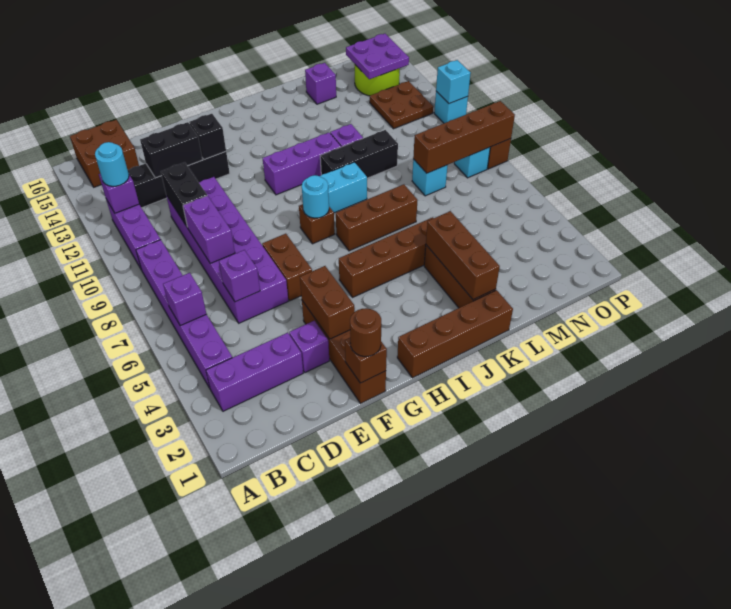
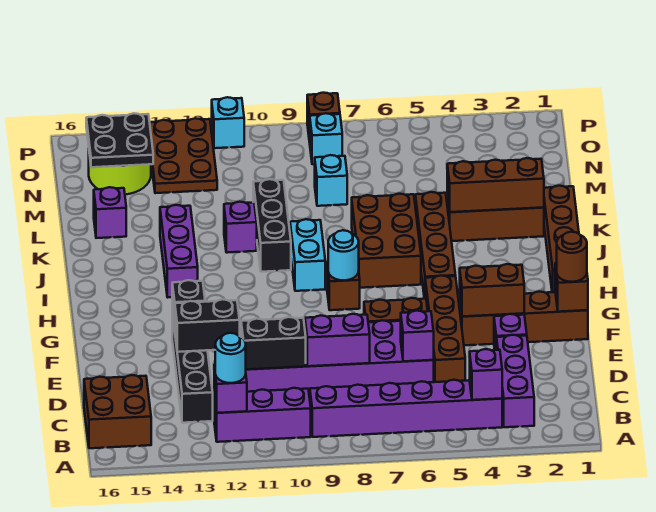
purple 1x1 brick [163,273,206,326] -> purple 1x1 brick moved to [470,349,502,400]
black 1x2 brick [140,122,203,178] -> black 1x2 brick turned to [175,299,240,352]
purple 1x3 brick [263,133,341,195] -> purple 1x3 brick moved to [160,205,198,297]
brown 1x3 brick [336,184,418,251] -> brown 2x3 brick [352,194,421,288]
brown 1x4 brick [413,101,515,173] -> brown 1x4 brick moved to [425,276,465,382]
brown 2x2 plate [370,81,433,129] -> brown 2x3 plate [150,118,217,193]
purple 2x2 plate [346,34,409,79] -> black 2x2 plate [86,113,153,167]
cyan 1x1 brick [436,60,471,104] -> none

